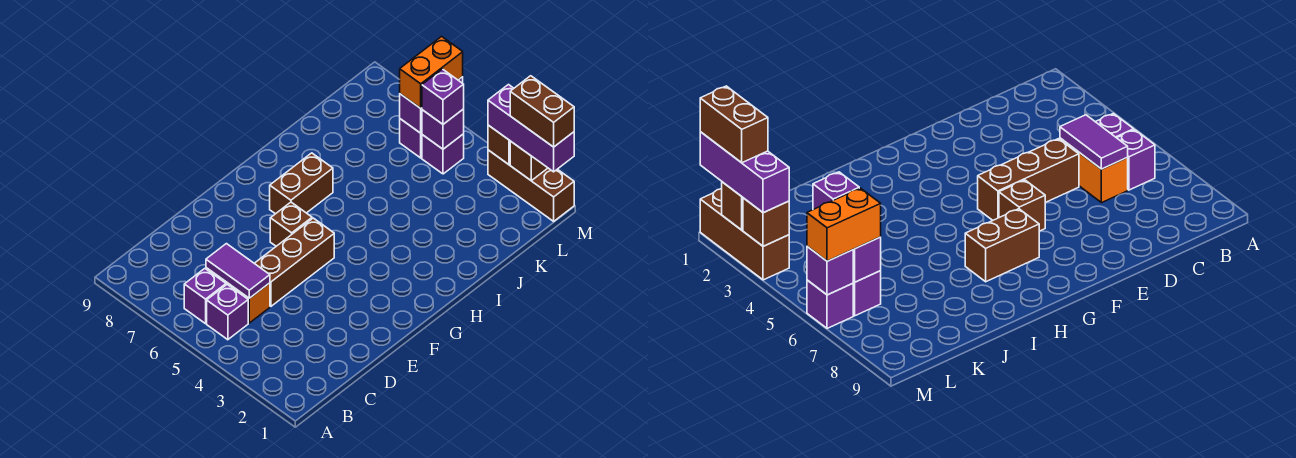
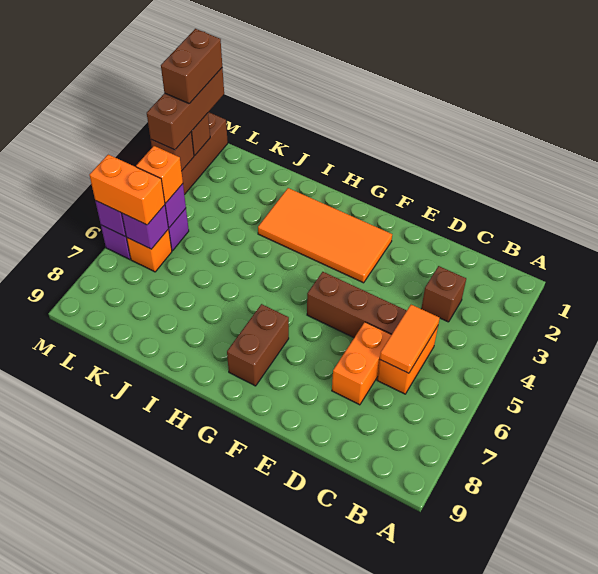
purple 1x1 brick [207,285,248,340] -> none
purple 1x1 brick [184,269,226,324] -> none
purple 1x2 tile [206,244,270,298] -> orange 1x2 tile [380,305,440,373]
none -> orange 1x2 brick [332,322,392,405]
none -> orange 2x4 tile [258,188,392,283]
brown 1x1 brick [270,202,312,246] -> brown 1x1 brick moved to [421,266,466,322]
brown 1x2 brick [270,153,333,214] -> brown 1x2 brick turned to [227,304,289,386]
purple 1x1 brick [422,69,464,124] -> orange 1x1 brick [136,146,183,203]
purple 1x1 brick [400,119,422,158] -> orange 1x1 brick [127,229,172,272]
purple 1x3 brick [488,85,574,172] -> brown 1x3 brick [147,68,224,150]

